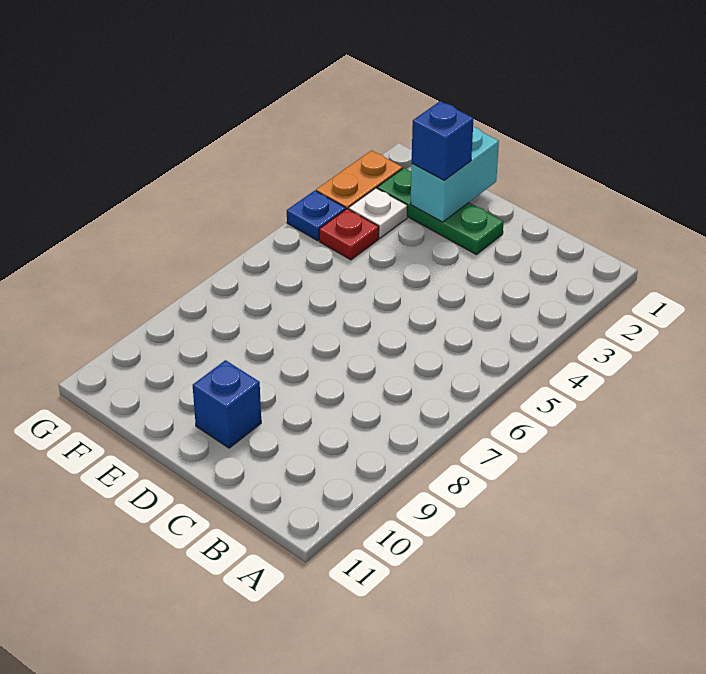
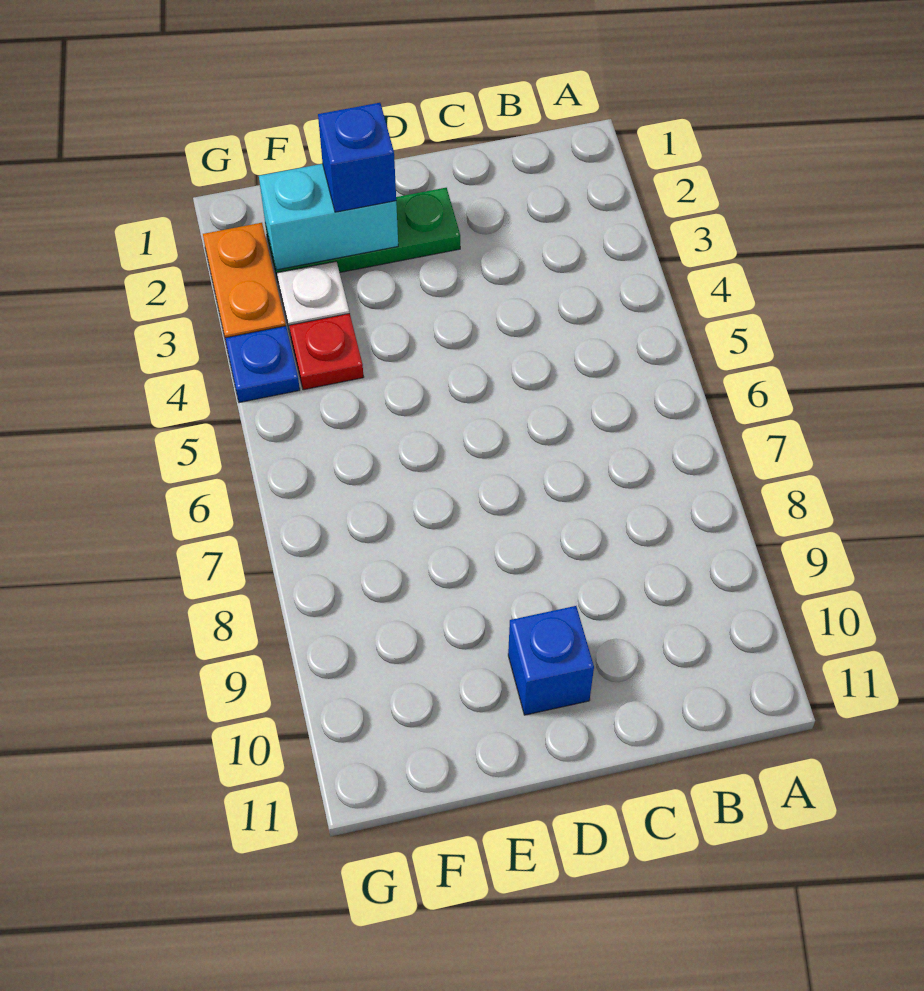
cyan 1x2 brick [411,127,499,222] -> cyan 1x2 brick turned to [259,164,398,270]

